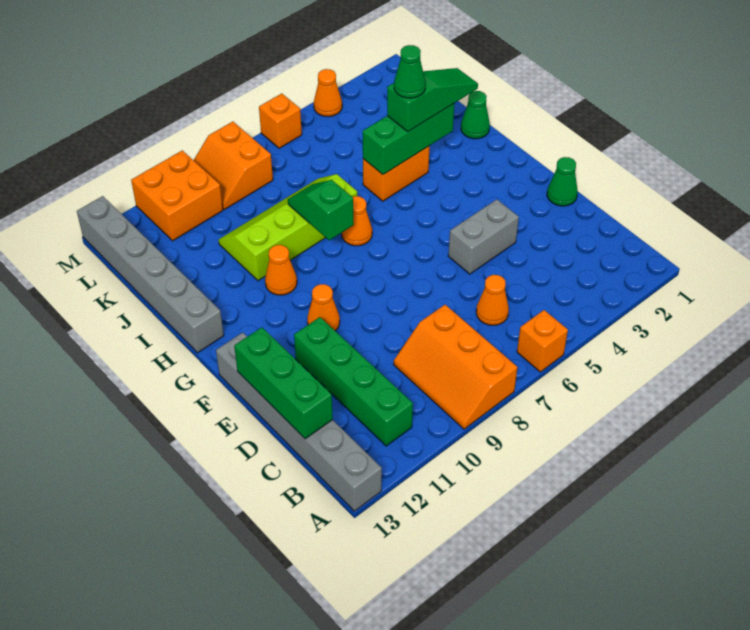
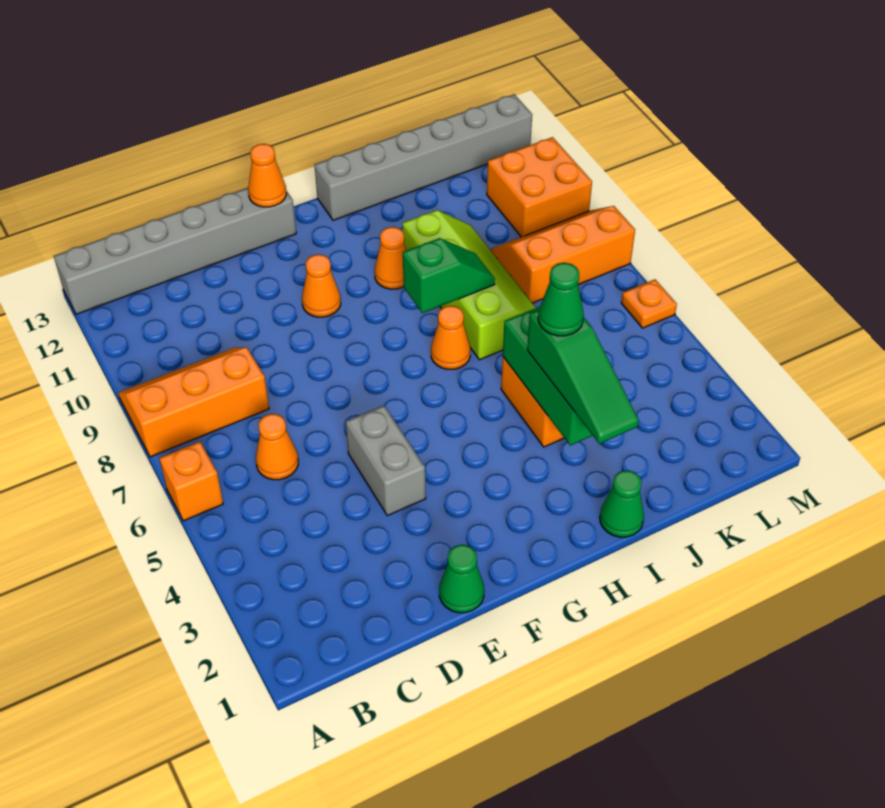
green 1x4 brick [294,317,413,446] -> none
green 1x3 brick [234,327,333,439] -> none
orange 2x2 slope [194,122,273,209] -> orange 2x3 slope [491,206,635,303]
orange 1x1 cone [314,69,342,117] -> orange 1x1 cone moved to [248,144,286,207]
orange 1x1 brick [259,94,302,148] -> orange 1x1 plate [621,279,677,328]

